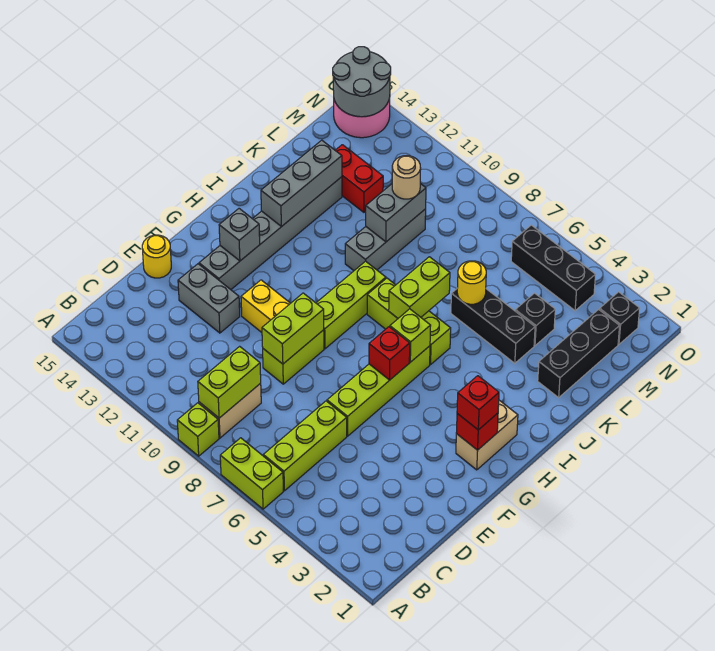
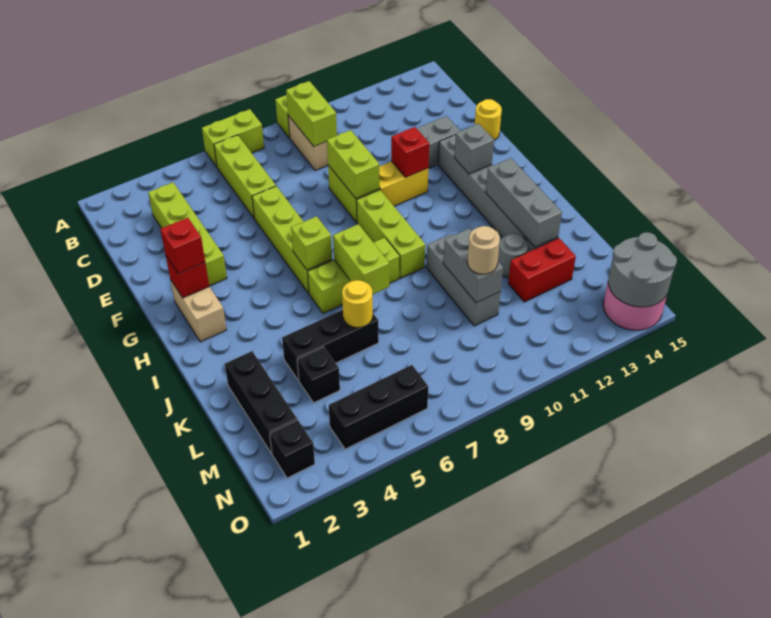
none -> lime 1x4 brick [148,182,227,286]
red 1x1 brick [369,327,410,380] -> red 1x1 brick moved to [391,127,429,178]
none -> grey 1x1 round brick [498,234,528,278]

